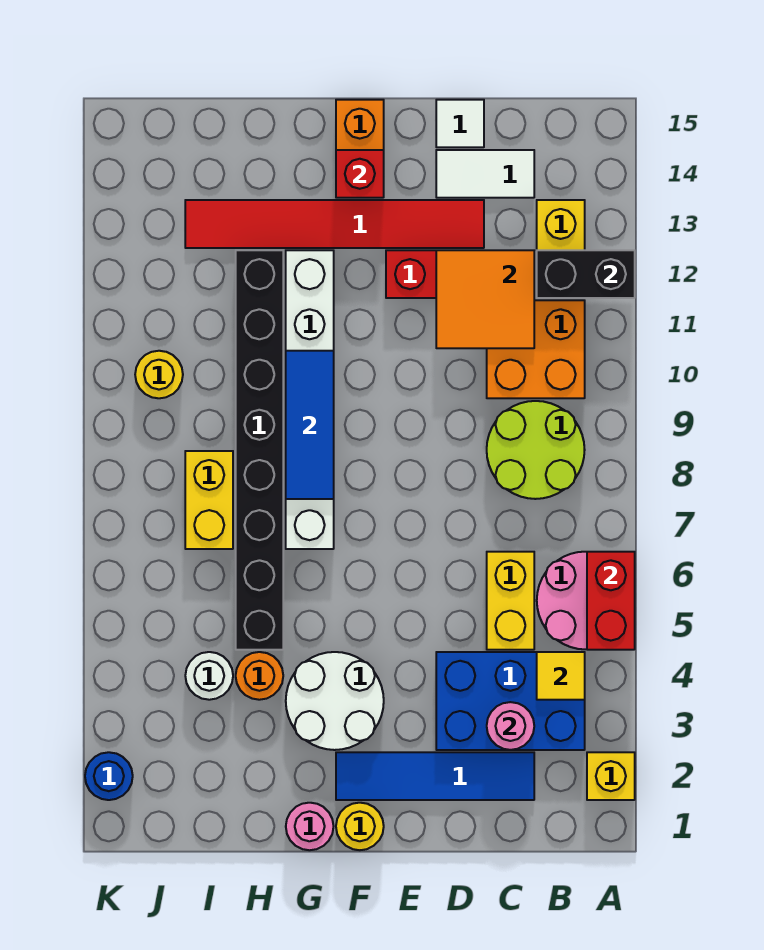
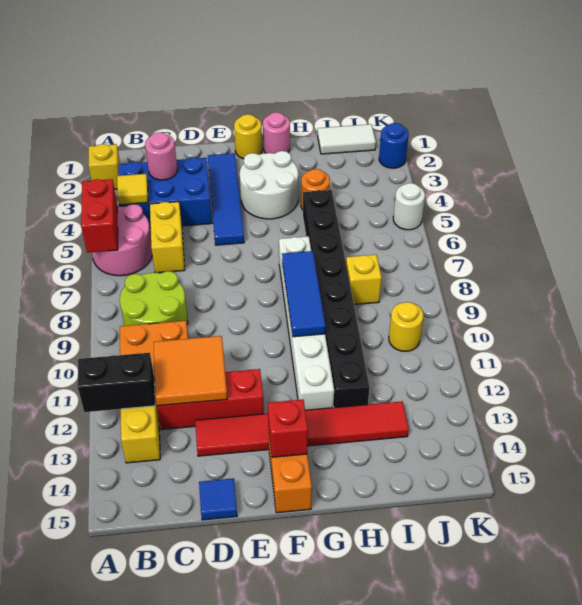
blue 1x4 tile [336,752,534,800] -> blue 1x4 tile turned to [208,153,244,245]
white 1x2 tile [436,150,534,198] -> white 1x2 tile moved to [318,124,376,154]
white 1x1 tile [436,100,484,147] -> blue 1x1 tile [199,478,237,520]
white 1x1 round brick [185,652,233,700] -> white 1x1 round brick moved to [393,183,425,230]
yellow 1x2 brick [185,451,233,549] -> yellow 1x1 brick [346,255,382,305]

